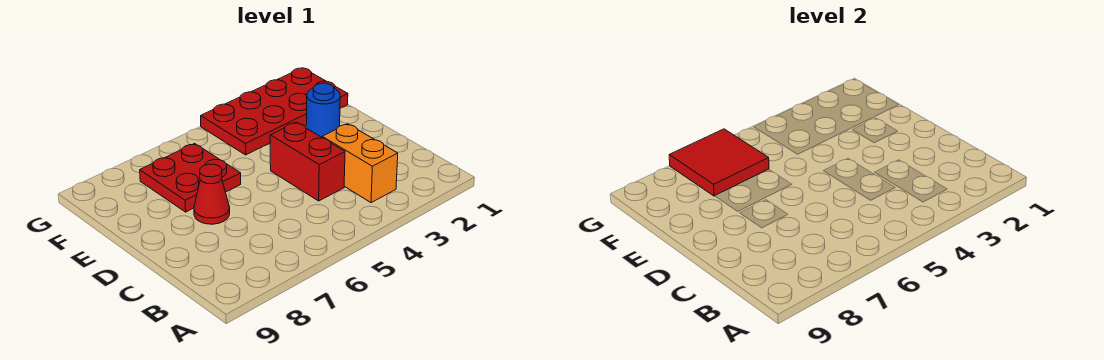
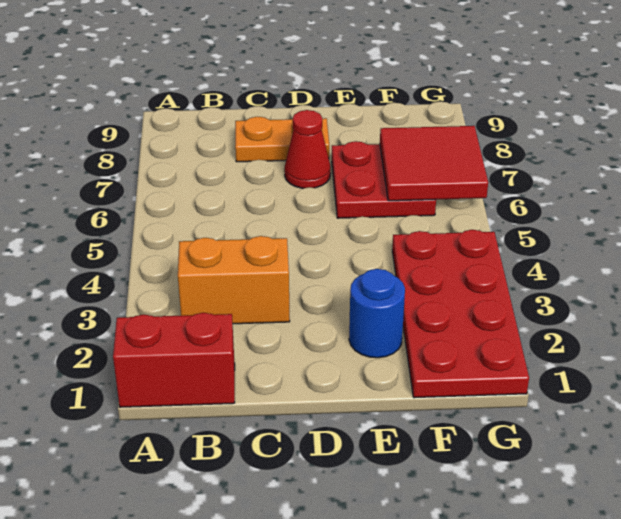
red 1x2 brick [270,122,345,201] -> red 1x2 brick moved to [113,313,235,407]
none -> orange 1x2 plate [235,117,329,162]

